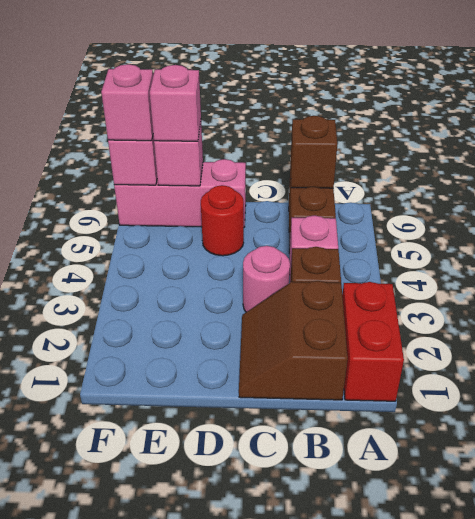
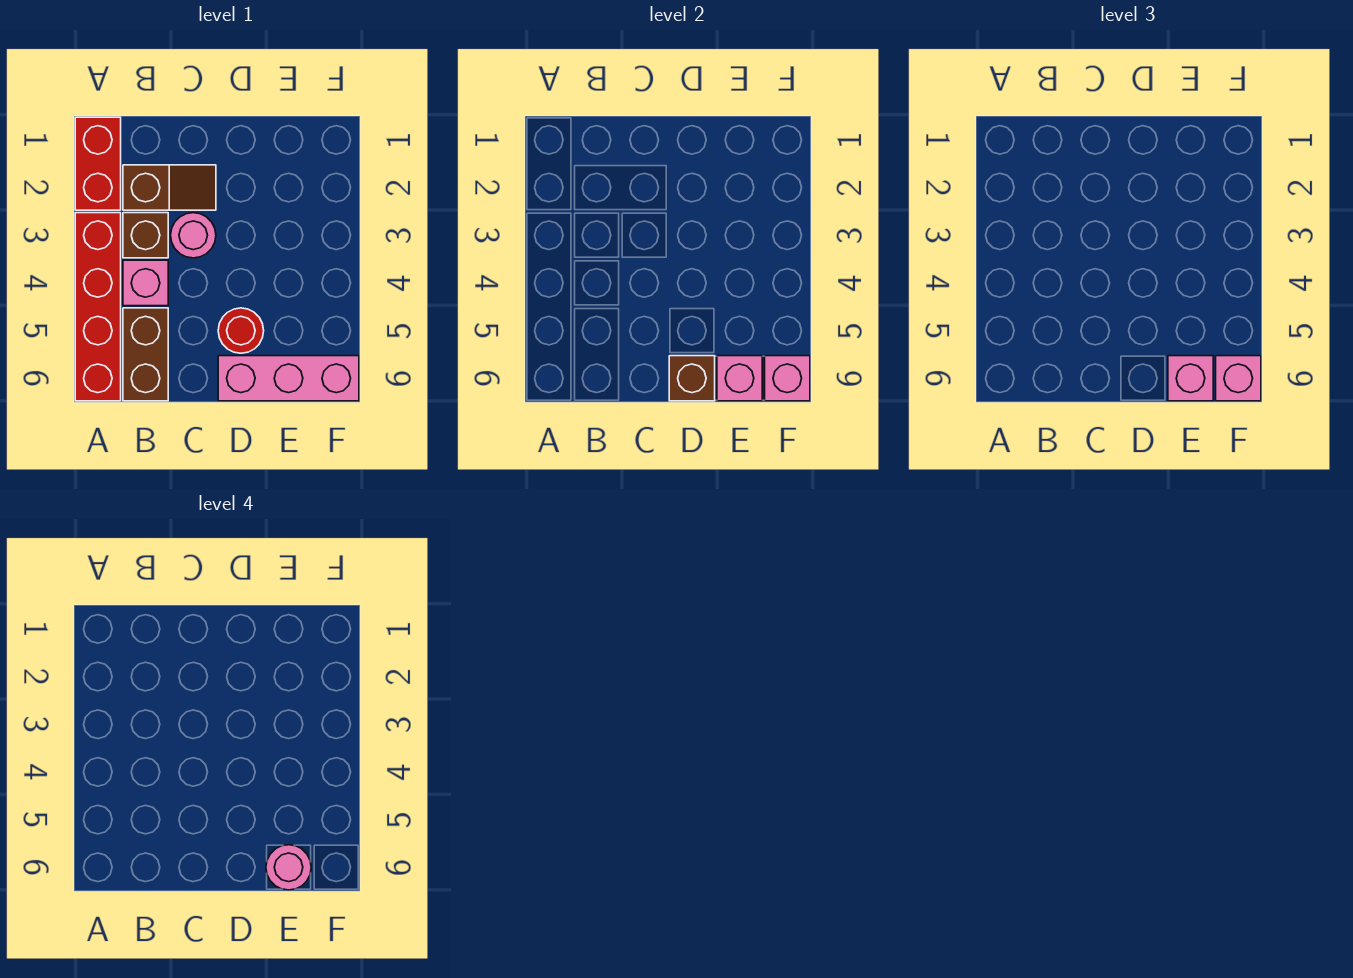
none -> red 1x4 brick [75,213,121,401]
brown 2x2 slope [239,281,348,400] -> brown 1x2 slope [123,165,216,210]
brown 1x1 brick [291,116,337,188] -> brown 1x1 brick moved to [669,356,715,401]
none -> pink 1x1 round brick [266,845,311,890]

